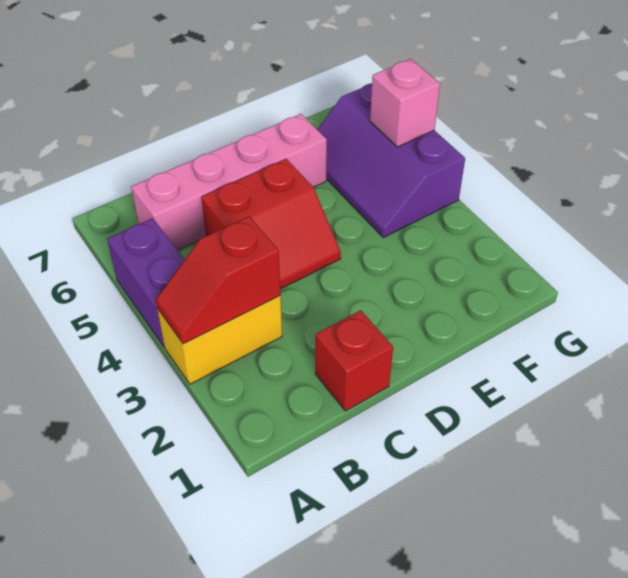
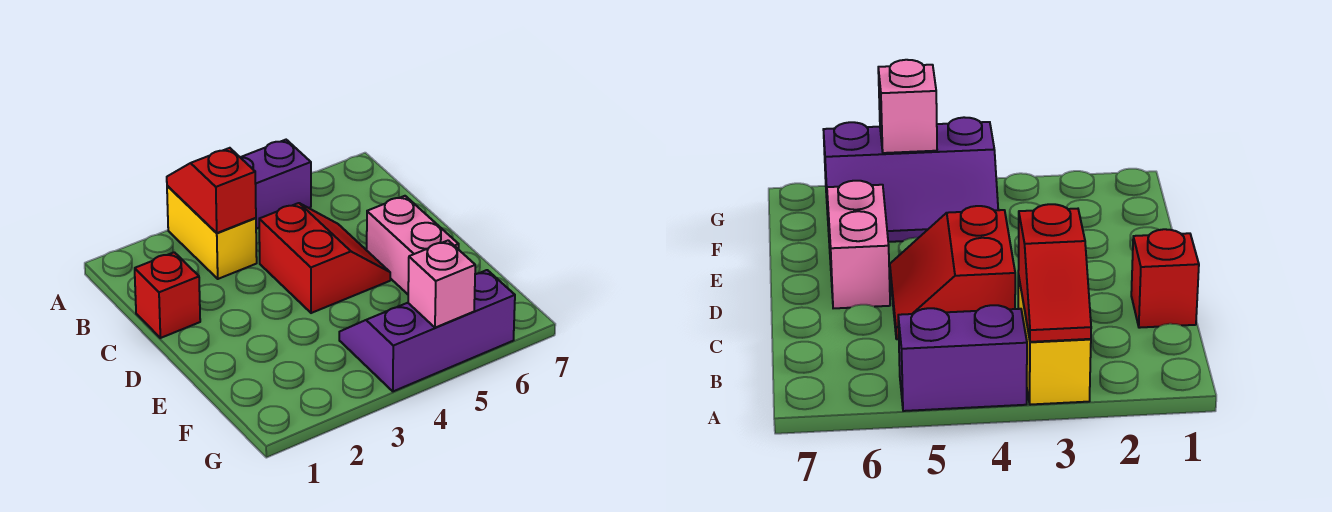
pink 1x4 brick [131,114,327,250] -> pink 1x2 brick [367,196,459,294]
red 2x2 slope [201,159,341,289] -> red 2x2 slope turned to [259,203,390,313]

